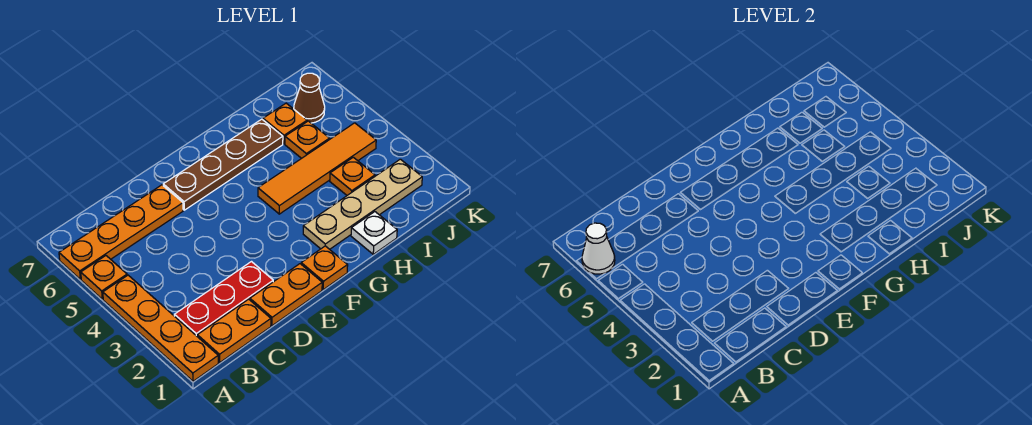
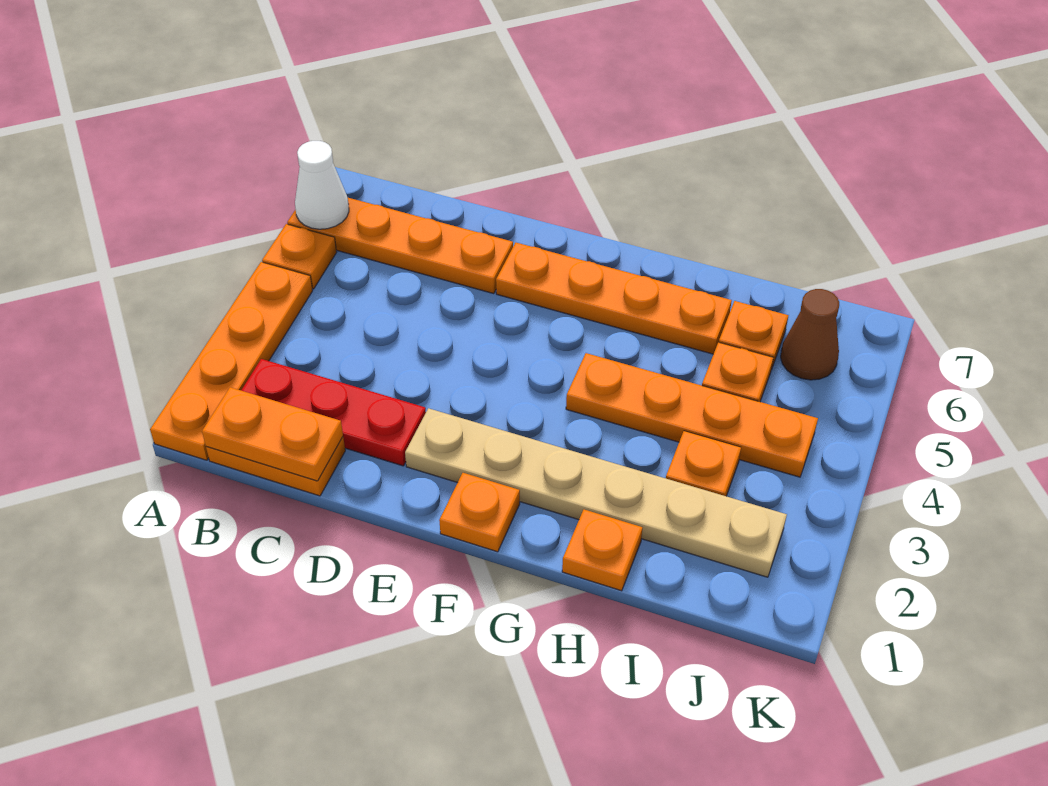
orange 1x2 plate [250,264,322,326] -> orange 1x2 plate moved to [202,387,343,481]
brown 1x4 plate [163,119,283,210] -> orange 1x4 plate [496,243,732,354]
tan 1x4 plate [303,159,422,249] -> tan 1x6 plate [405,408,787,577]
orange 1x4 tile [258,123,376,214] -> orange 1x4 plate [566,353,818,477]
white 1x1 plate [351,212,397,254] -> orange 1x1 plate [562,510,642,591]

